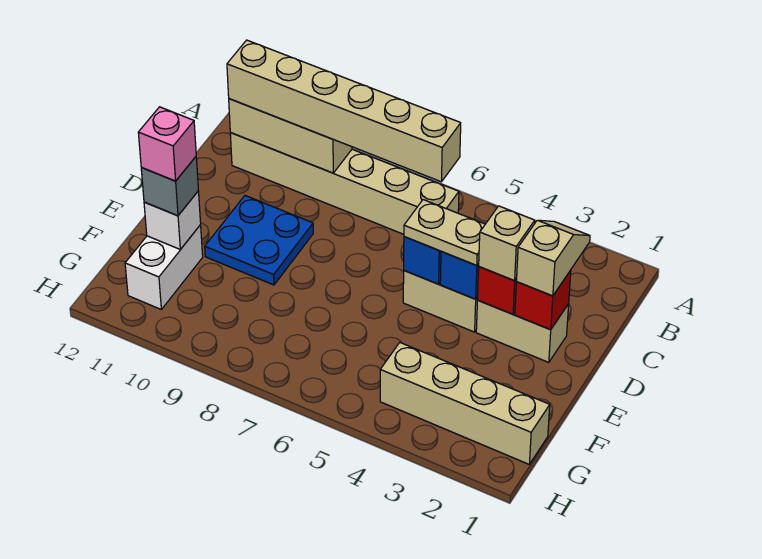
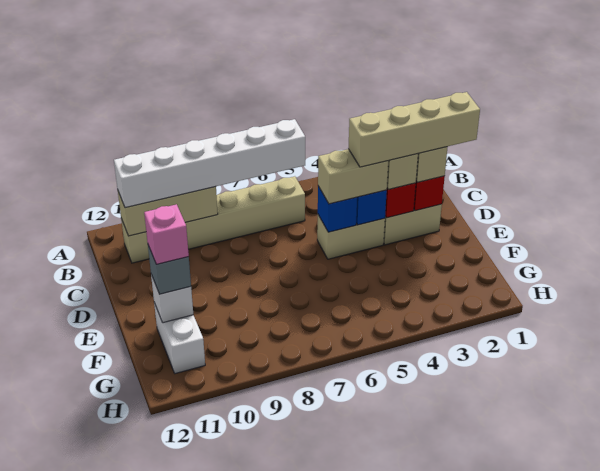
tan 1x6 brick [227,40,461,182] -> white 1x6 brick [114,119,305,208]
tan 1x2 plate [404,200,485,265] -> tan 1x2 brick [318,149,388,204]
blue 2x2 plate [205,196,313,285] -> none
tan 1x4 brick [380,343,550,464] -> tan 1x4 brick moved to [348,92,480,167]

